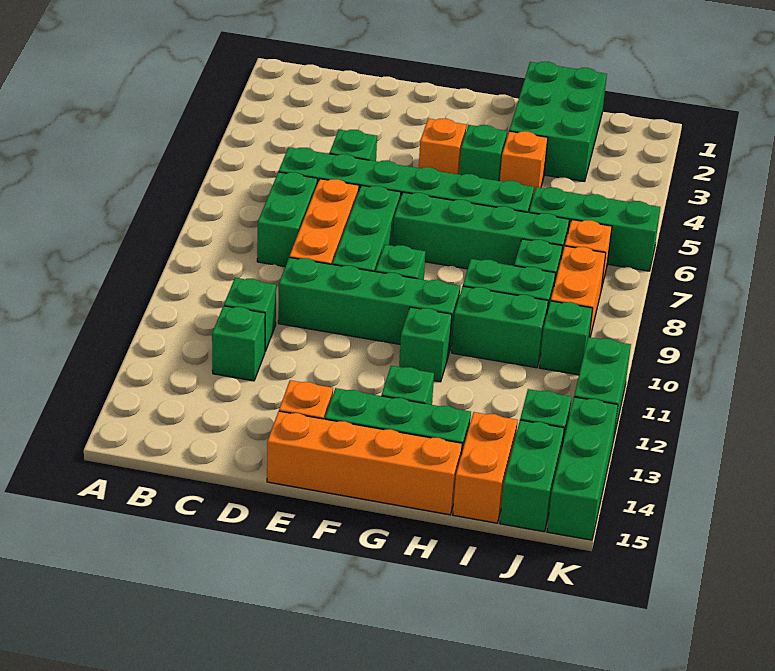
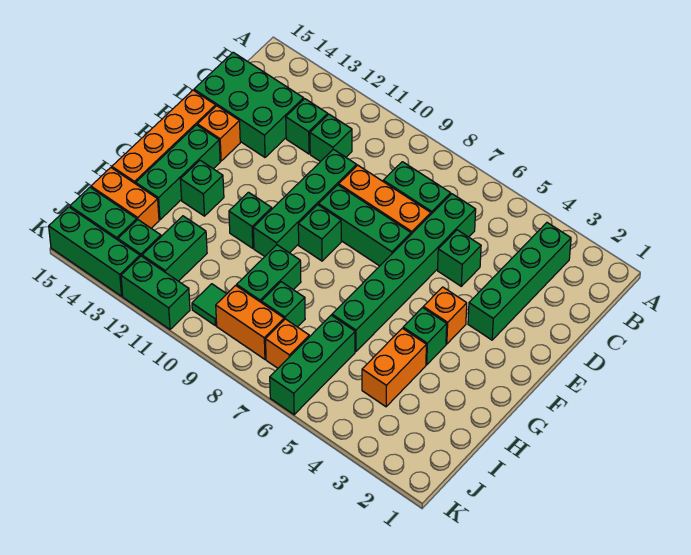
green 1x4 brick [393,192,569,269] -> green 1x4 brick moved to [468,223,571,340]
green 2x3 brick [509,62,607,182] -> green 2x3 brick moved to [194,52,304,157]
orange 1x1 brick [500,131,548,196] -> orange 1x2 brick [362,328,426,407]
green 1x2 brick [452,286,548,368] -> green 1x2 brick moved to [142,216,207,281]
green 1x1 brick [539,301,593,375] -> green 1x1 tile [192,284,226,326]

